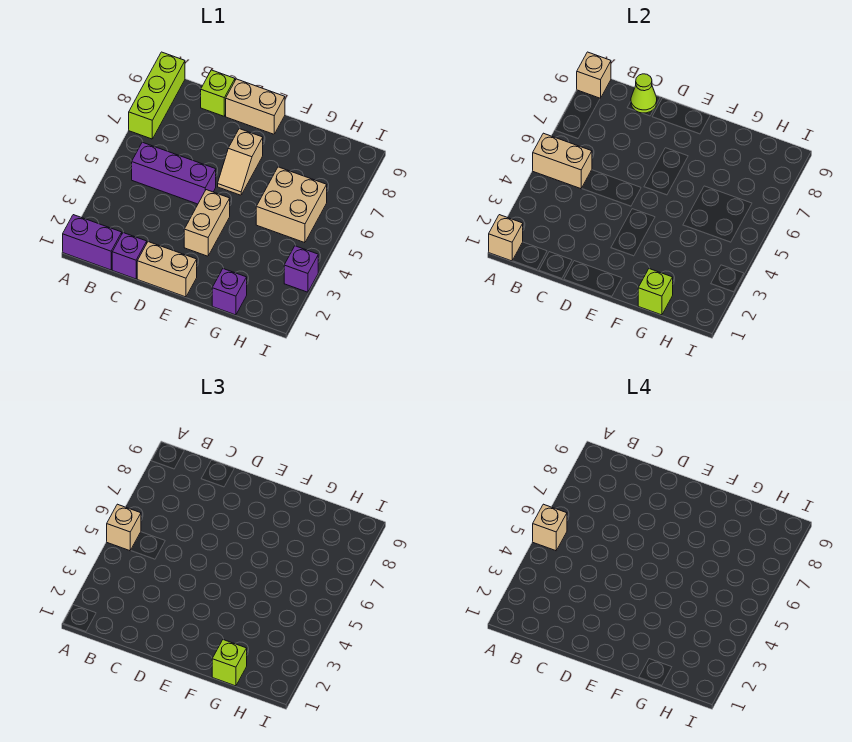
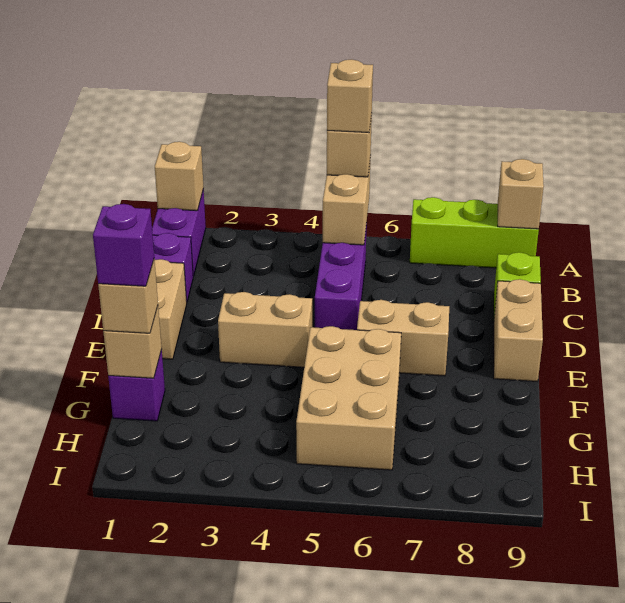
lime 1x1 cone [631,74,657,113] -> none
tan 1x2 slope [218,129,263,195] -> tan 1x2 brick [357,300,449,376]
lime 1x1 brick [638,269,673,315] -> tan 1x1 brick [103,306,162,378]
lime 1x1 brick [212,640,247,686] -> tan 1x1 brick [98,259,158,333]
tan 2x2 brick [256,167,327,243] -> tan 2x3 brick [296,326,401,470]
purple 1x1 brick [284,246,318,292] -> purple 1x1 brick moved to [93,204,154,286]

